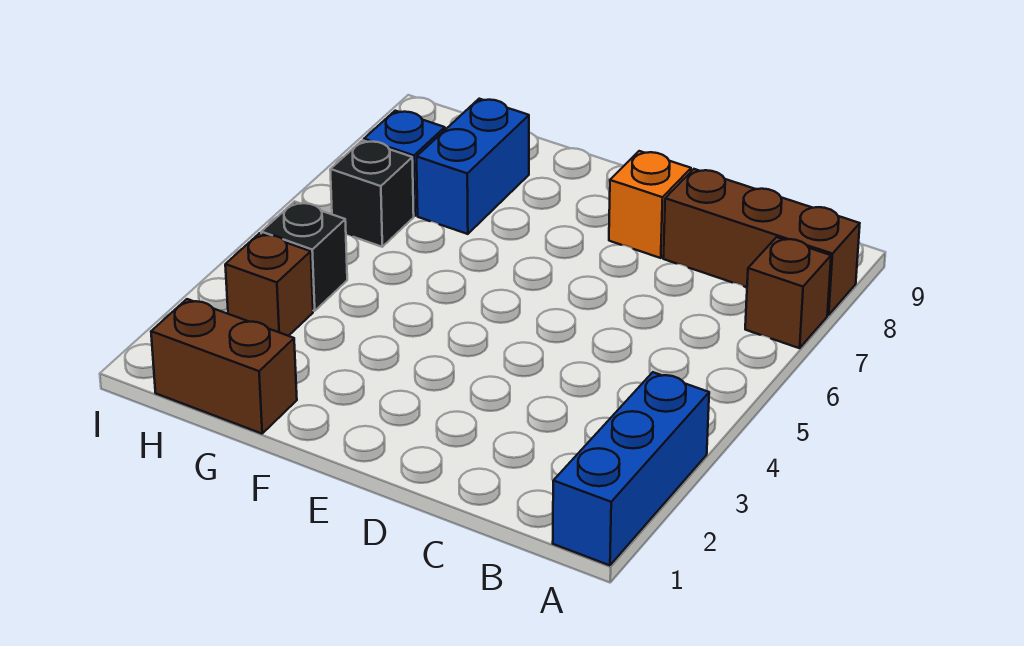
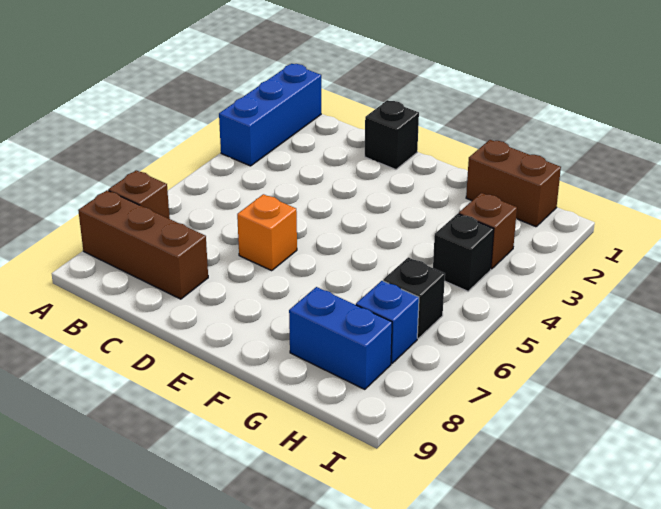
none -> black 1x1 brick [365,100,419,170]
orange 1x1 brick [609,151,691,258] -> orange 1x1 brick moved to [237,194,297,270]
blue 1x2 brick [417,99,529,234] -> blue 1x2 brick turned to [289,287,392,389]

